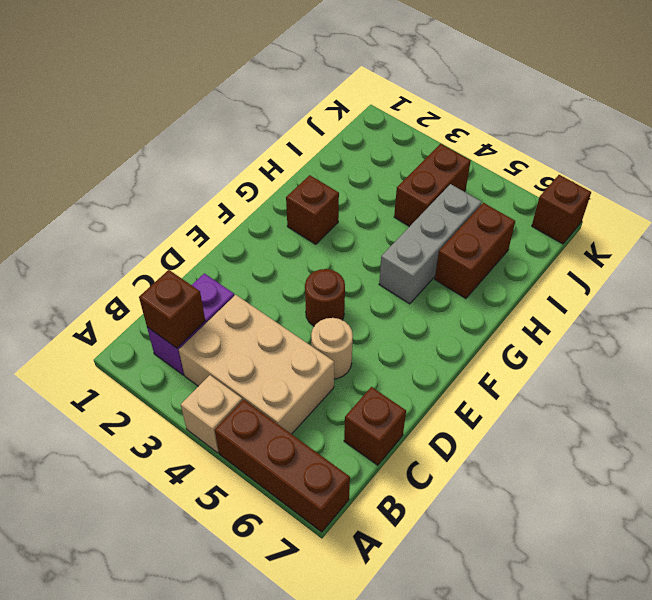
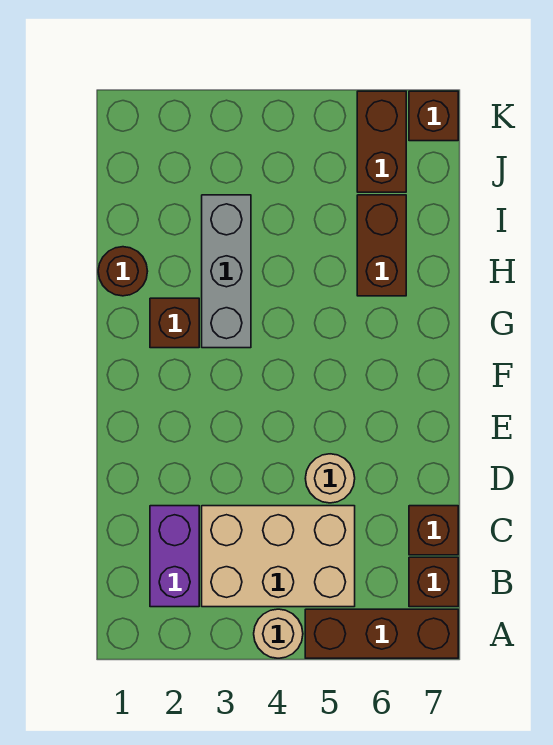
tan 1x1 brick [181,375,242,453] -> tan 1x1 round brick [254,609,303,658]
brown 1x1 brick [139,270,205,348] -> brown 1x1 brick moved to [409,557,458,607]
brown 1x1 round brick [305,269,345,326] -> brown 1x1 round brick moved to [98,247,148,296]
grey 1x3 brick [379,184,482,304] -> grey 1x3 brick moved to [202,195,251,348]
brown 1x2 brick [394,144,471,227] -> brown 1x2 brick moved to [357,91,406,192]

